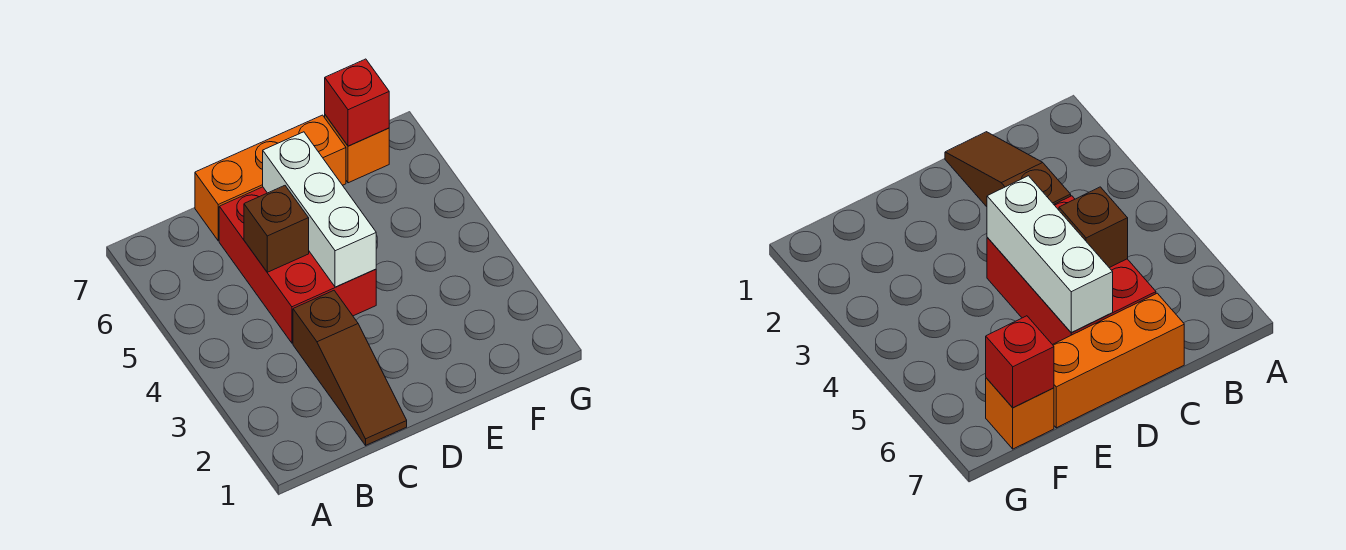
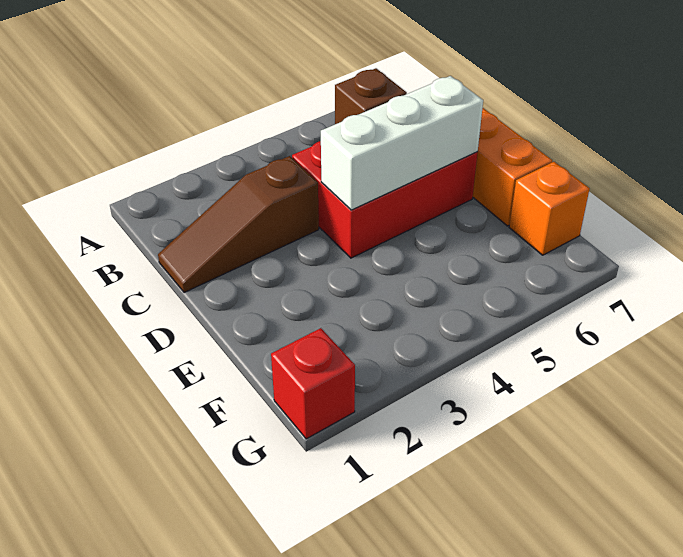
red 1x1 brick [325,59,389,146] -> red 1x1 brick moved to [271,328,355,439]

